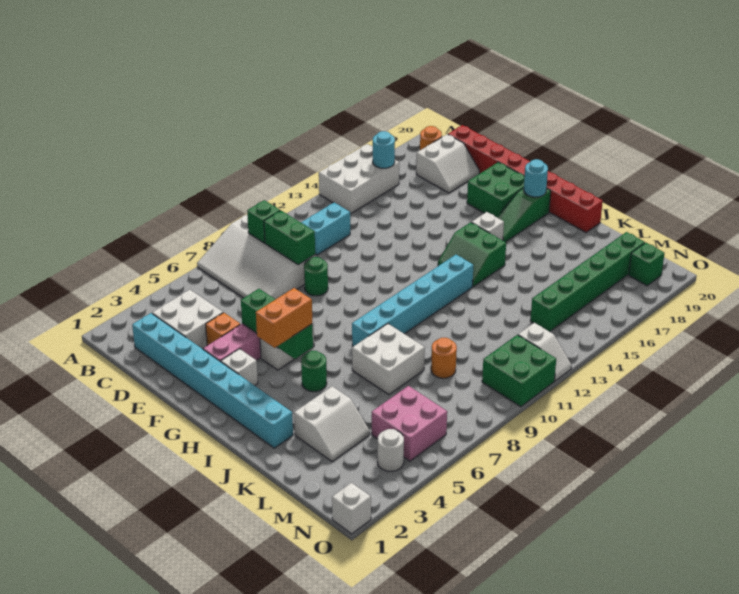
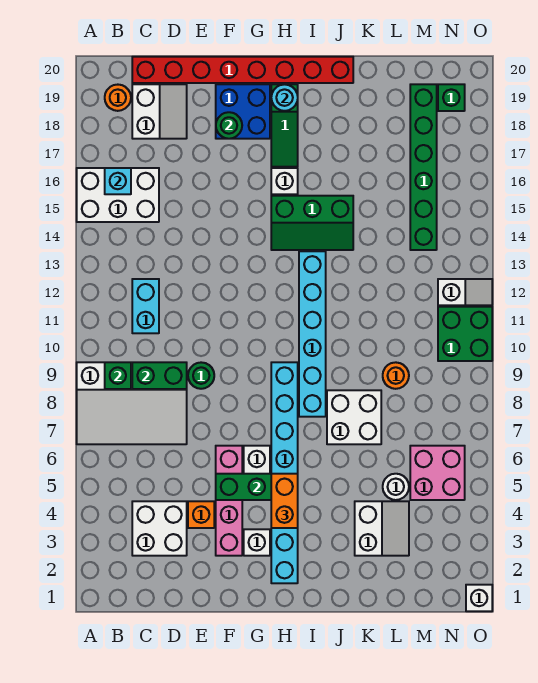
white 2x3 brick [319,144,399,213] -> white 2x3 brick turned to [77,168,159,222]
cyan 1x1 round brick [373,131,395,168] -> cyan 1x1 brick [105,168,131,194]
cyan 1x8 brick [132,313,293,448] -> cyan 1x8 brick turned to [271,362,298,583]
green 2x2 brick [467,162,525,217] -> blue 2x2 brick [216,84,270,139]
green 2x2 slope [438,222,506,287] -> green 2x3 slope [271,196,353,250]
green 1x1 round brick [301,351,327,392] -> green 1x1 round brick moved to [216,112,242,139]
white 1x1 round brick [378,429,404,471] -> white 1x1 round brick moved to [383,474,409,500]

